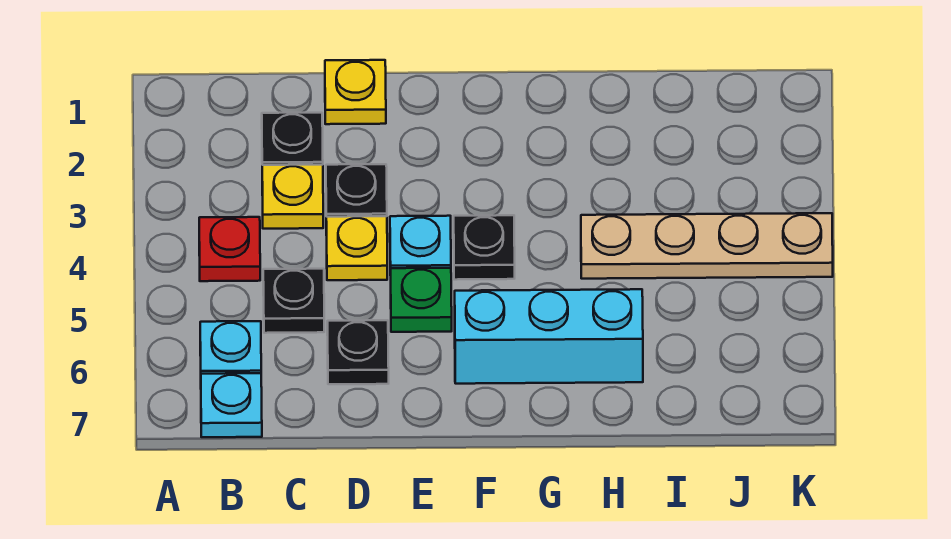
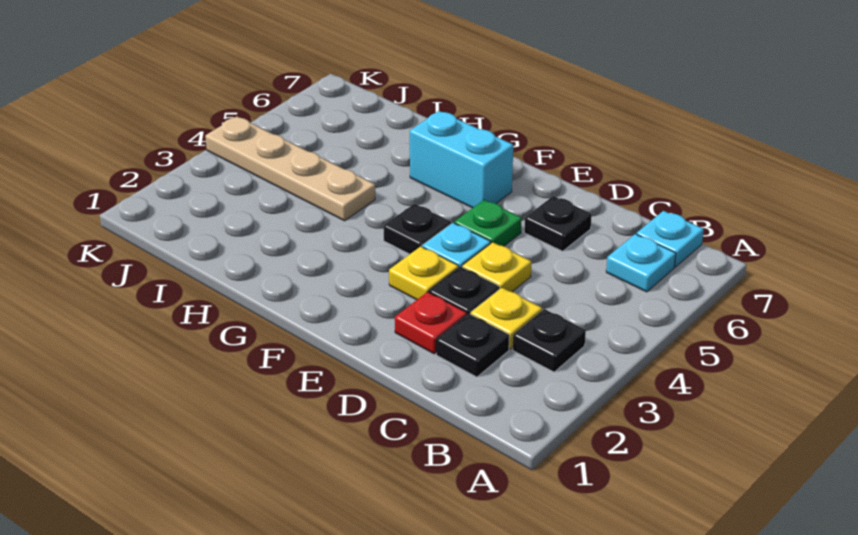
red 1x1 plate [199,217,260,281] -> red 1x1 plate moved to [395,292,467,354]
black 1x1 plate [263,269,324,333] -> black 1x1 plate moved to [513,309,586,372]
yellow 1x1 plate [325,60,386,124] -> yellow 1x1 plate moved to [389,246,459,300]
cyan 1x3 brick [455,289,643,384] -> cyan 1x2 brick [410,111,513,208]

